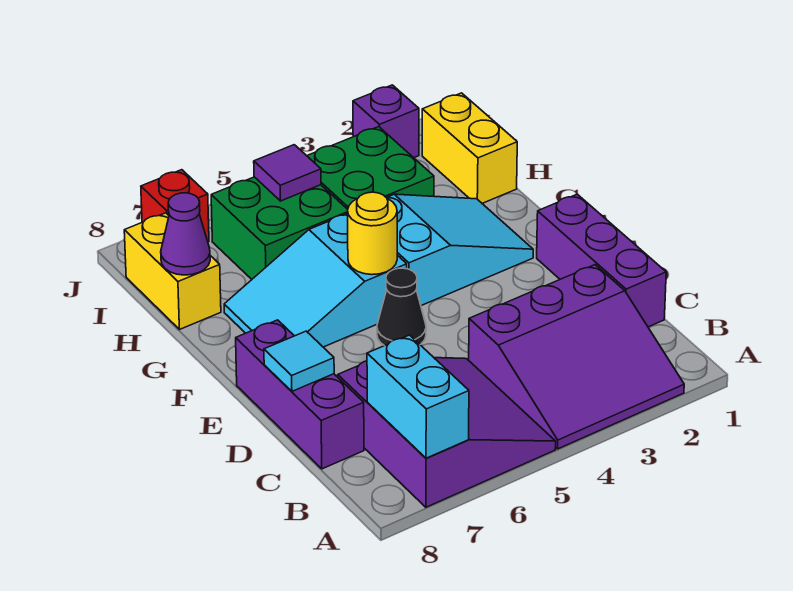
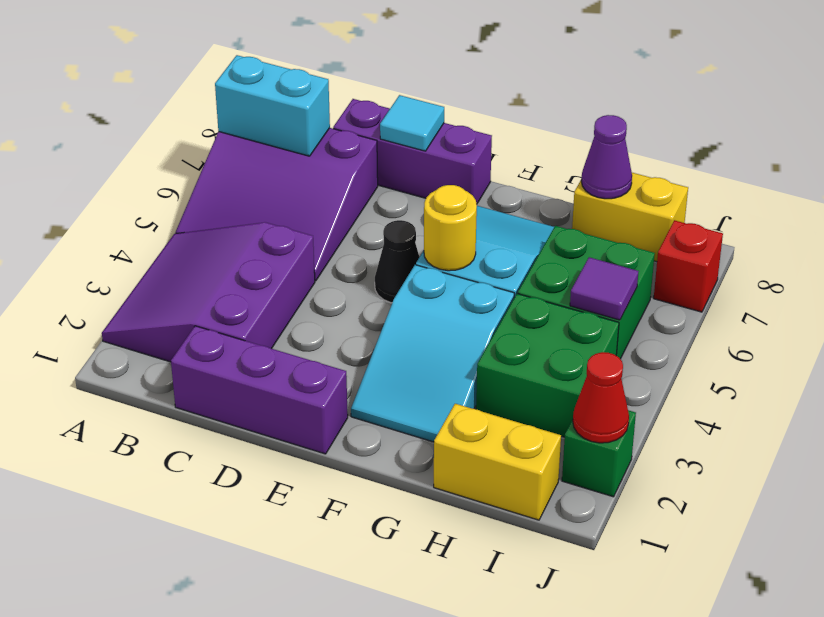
purple 1x1 brick [353,85,419,158] -> green 1x1 brick [562,410,636,497]
none -> red 1x1 cone [573,352,629,443]

